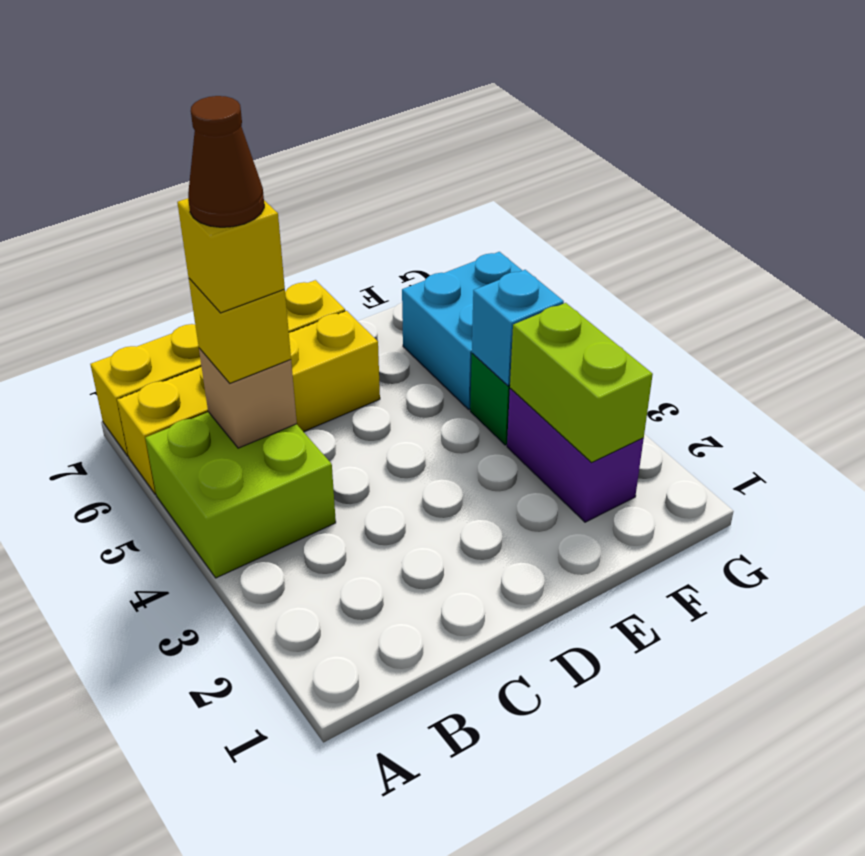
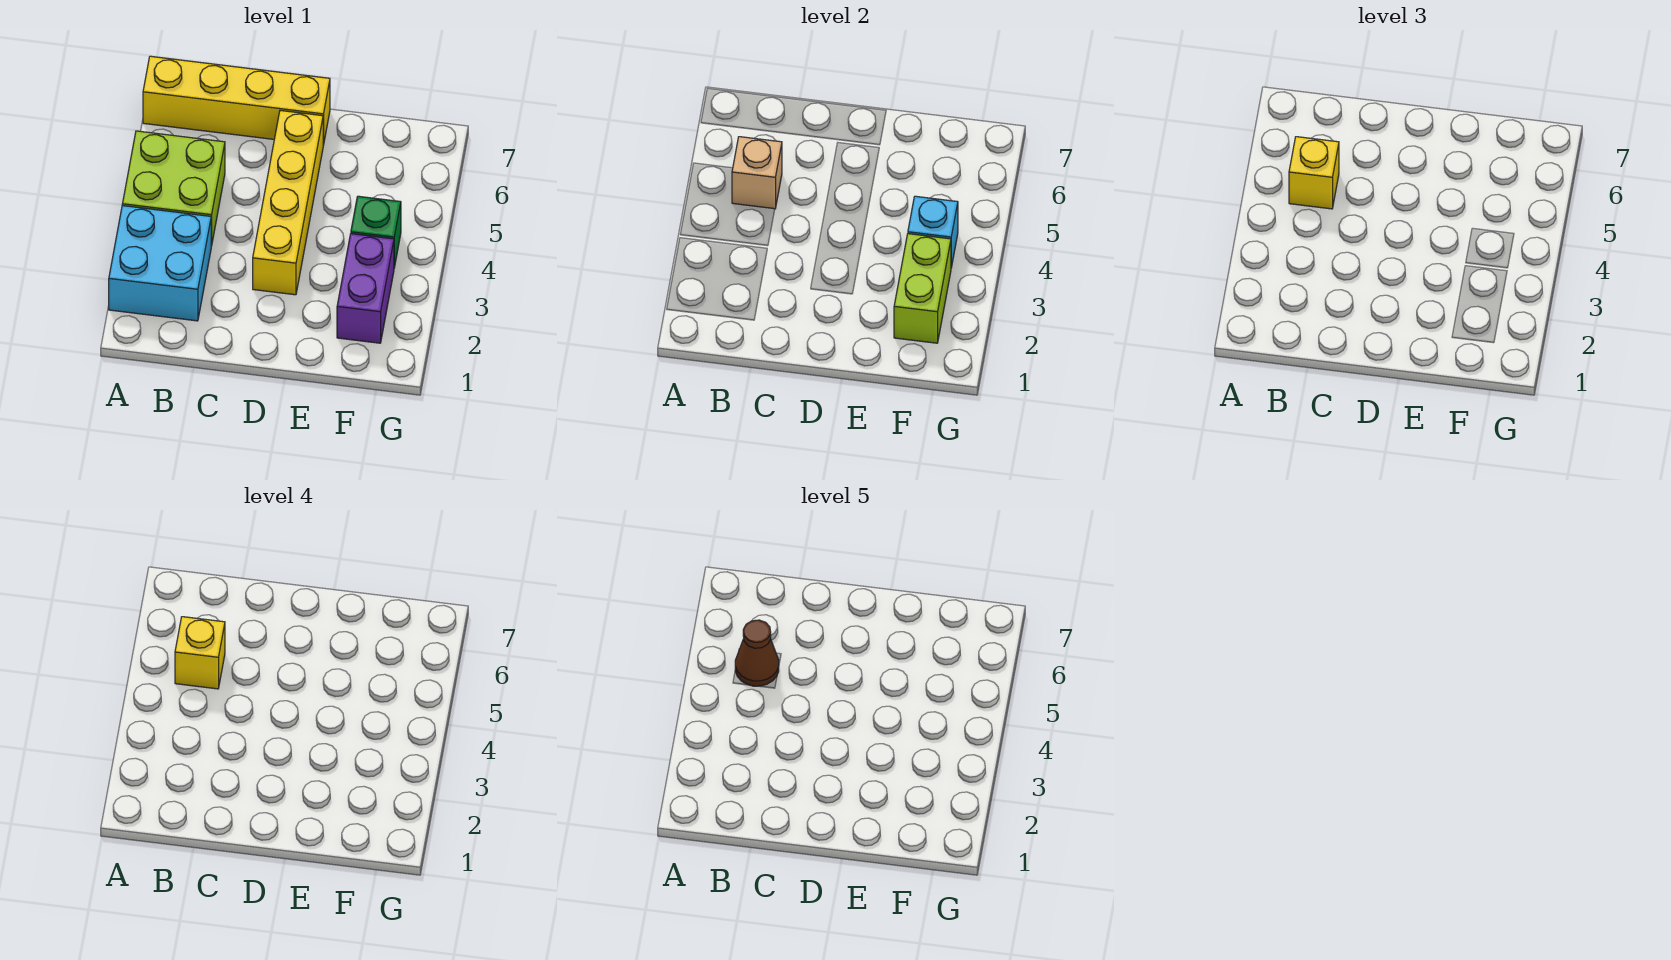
yellow 1x4 brick [117,311,380,494] -> yellow 1x4 brick turned to [253,110,323,295]
cyan 2x2 brick [402,252,522,409] -> cyan 2x2 brick moved to [109,206,211,321]

